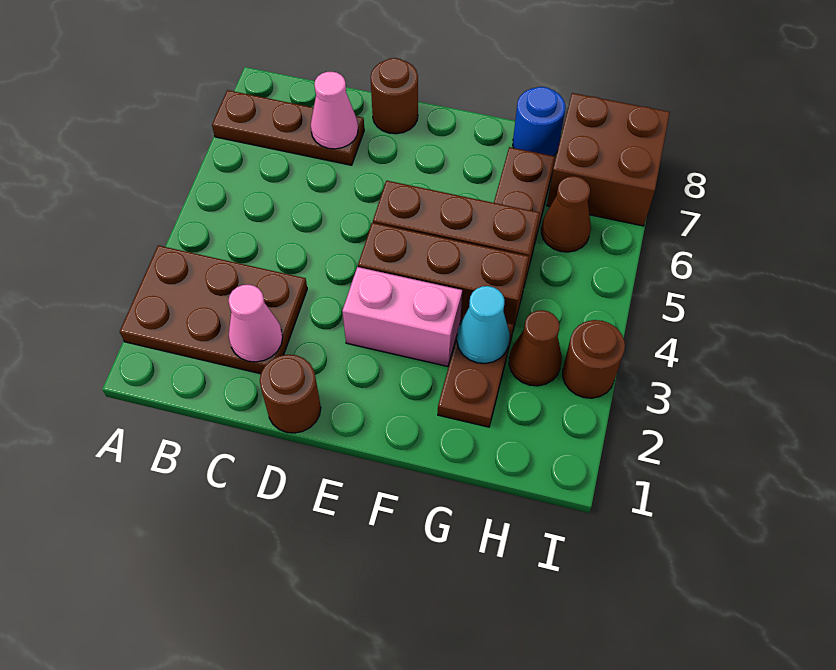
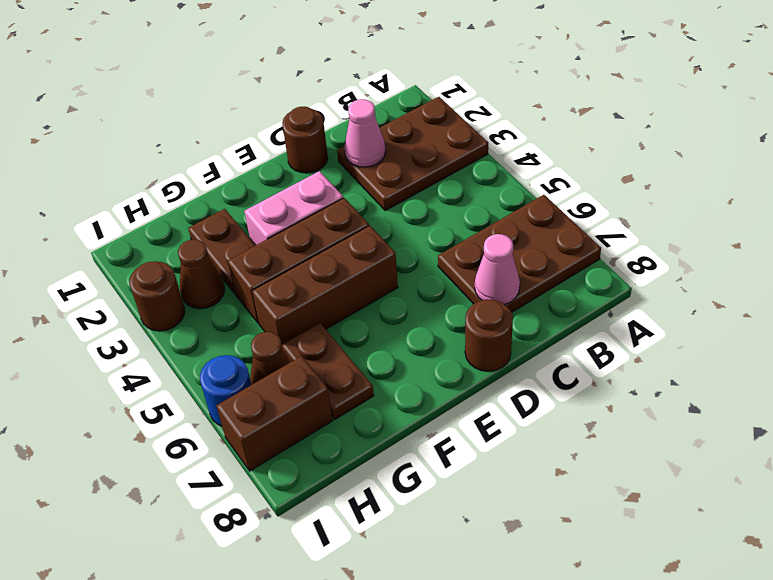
brown 1x3 plate [212,90,364,165] -> brown 2x3 plate [438,195,601,312]
cyan 1x1 cone [457,286,510,363] -> none
blue 1x1 round brick [513,87,565,156] -> blue 1x1 round brick moved to [200,355,251,426]
brown 2x2 brick [547,93,670,226] -> brown 1x2 brick [216,356,333,471]

